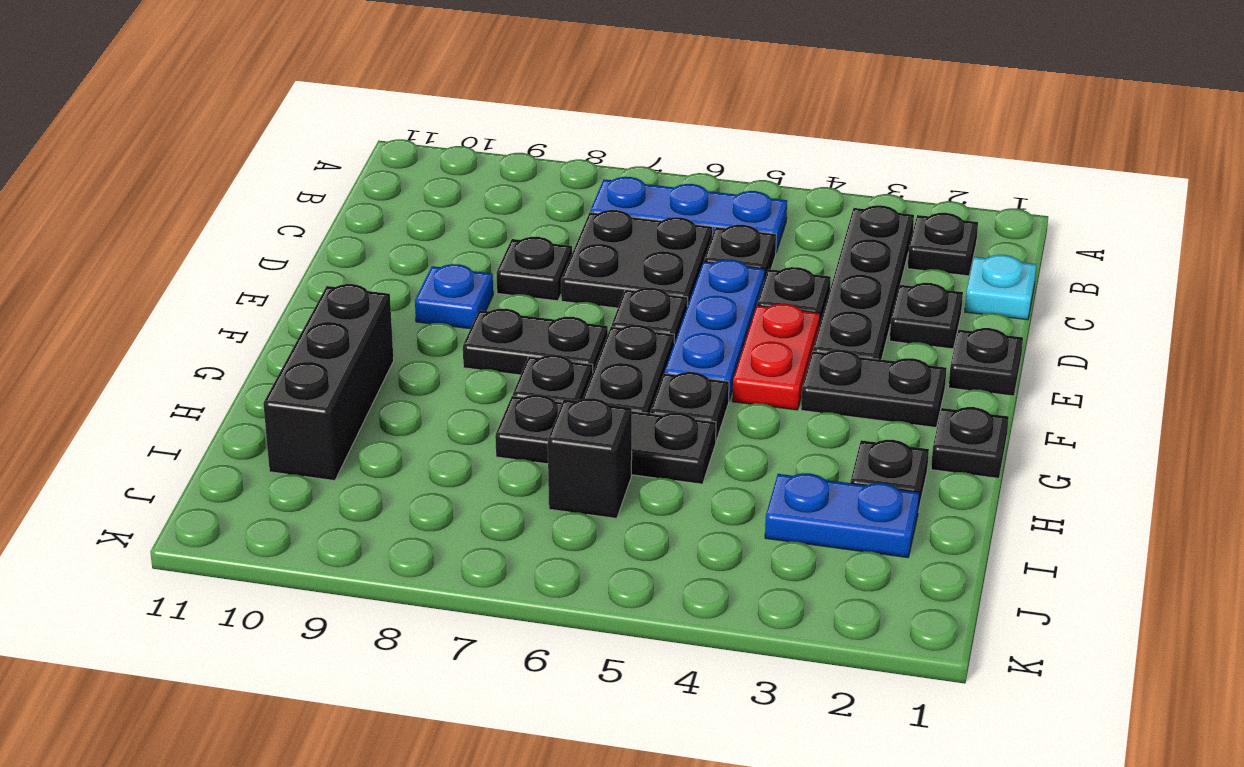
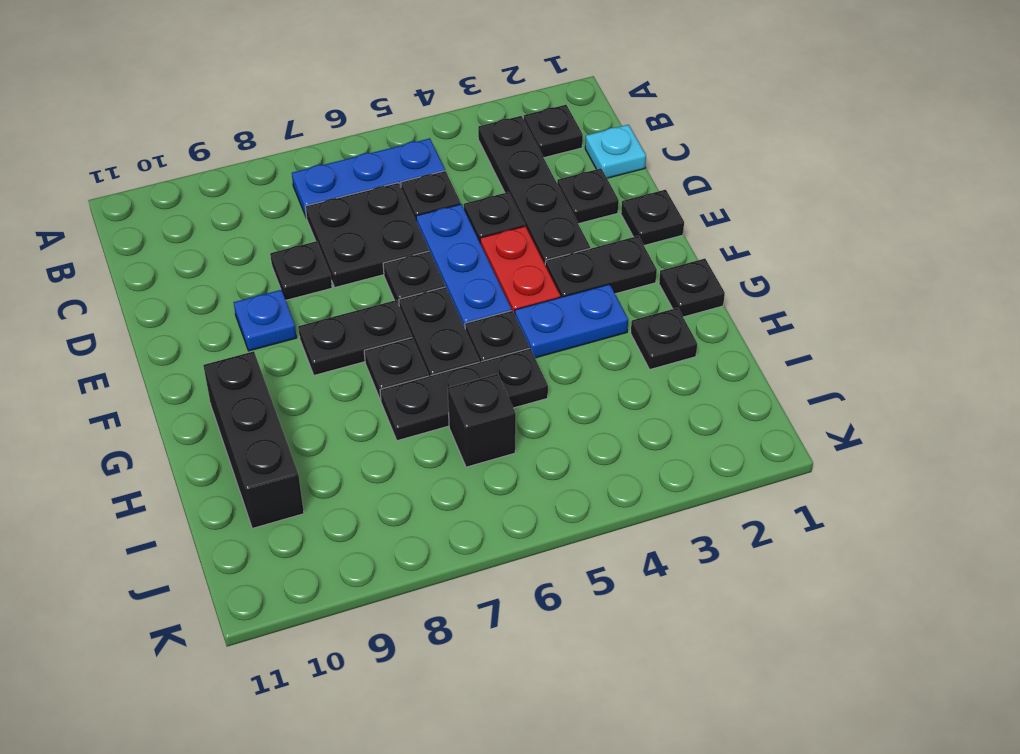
blue 1x2 plate [765,473,919,558] -> blue 1x2 plate moved to [515,284,628,358]

